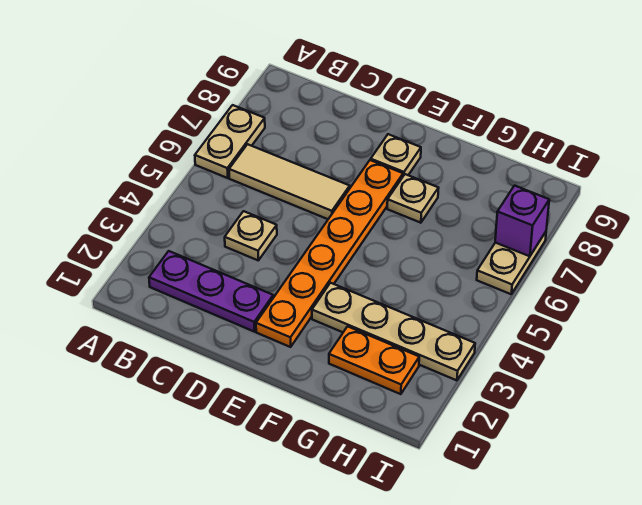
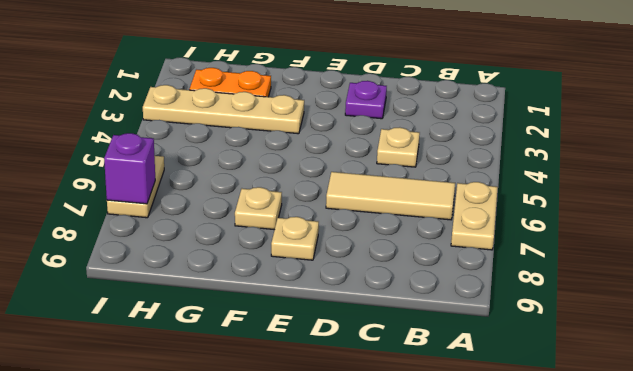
purple 1x3 plate [149,251,273,332] -> purple 1x1 plate [345,81,387,119]
orange 1x6 plate [256,160,403,347] -> none

